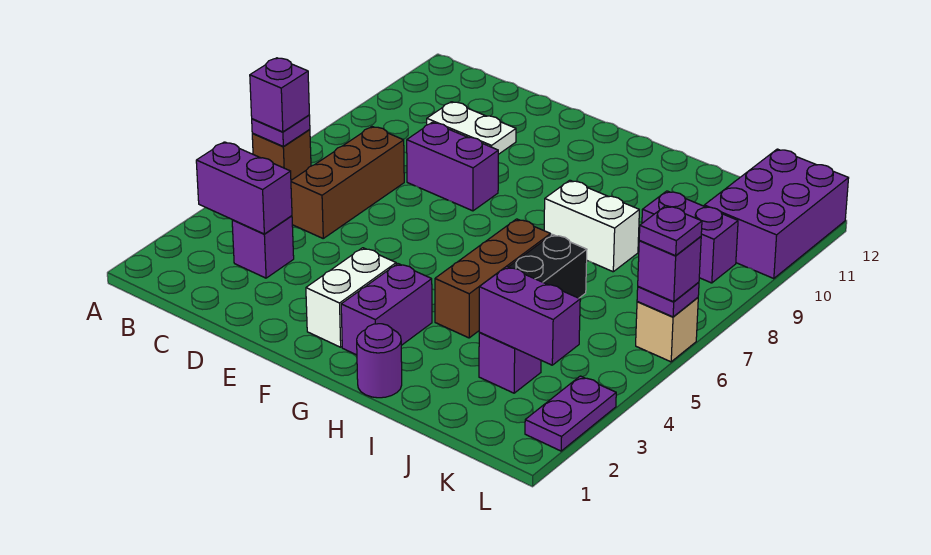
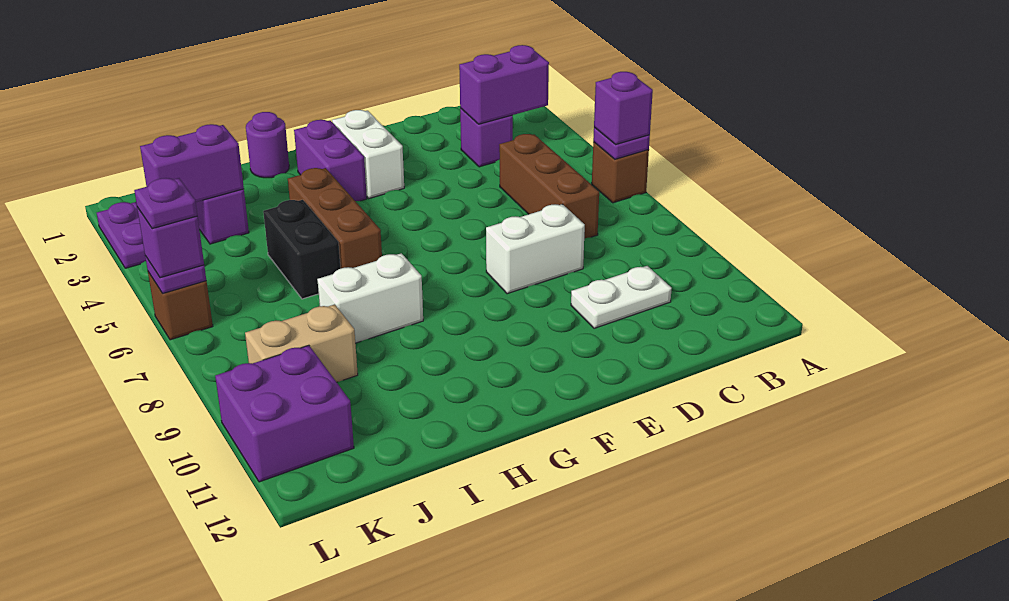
purple 1x2 brick [407,122,498,211] -> white 1x2 brick [486,204,585,294]
purple 1x2 brick [642,191,738,283] -> tan 1x2 brick [245,304,358,382]
purple 2x3 brick [704,149,849,279] -> purple 2x2 brick [215,345,354,482]
tan 1x1 brick [636,298,698,362] -> brown 1x1 brick [148,272,213,340]

